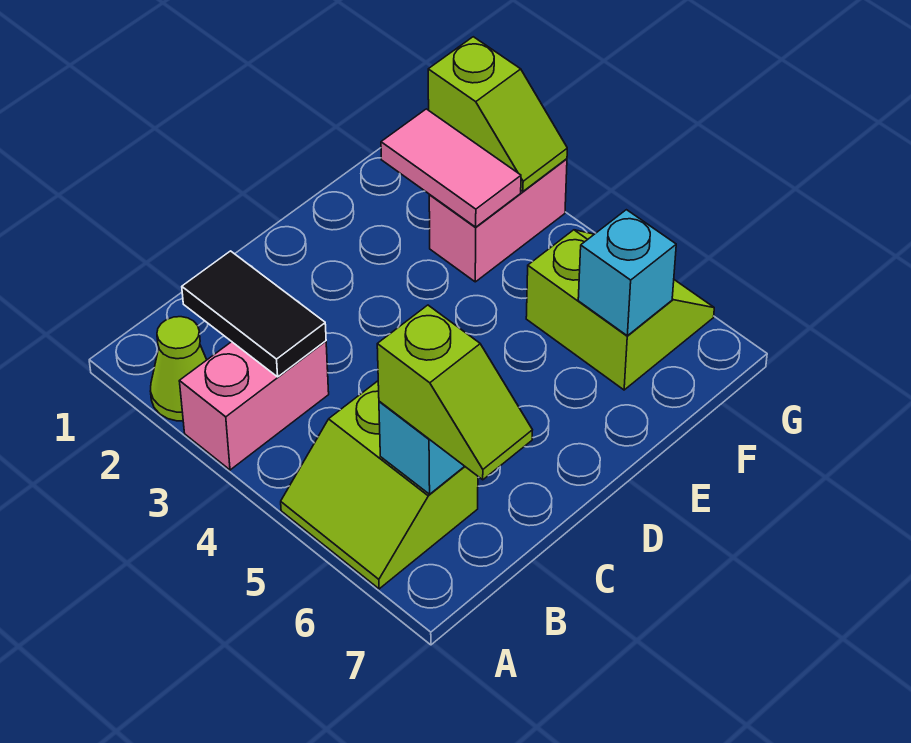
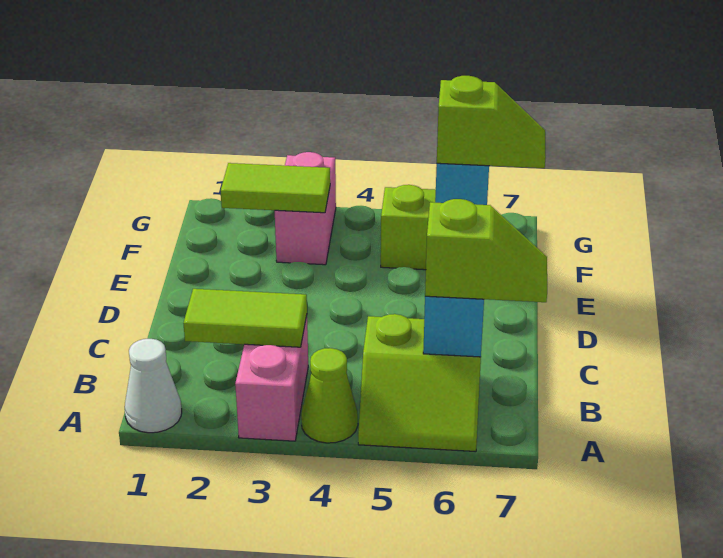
none -> white 1x1 cone [125,339,182,433]
lime 1x1 cone [150,317,207,421] -> lime 1x1 cone moved to [301,348,358,443]
black 1x2 tile [182,251,326,377] -> lime 1x2 tile [183,289,307,347]
pink 1x2 tile [381,109,521,227] -> lime 1x2 tile [221,163,330,213]
lime 1x2 slope [428,37,567,191] -> lime 1x2 slope moved to [437,76,546,168]

